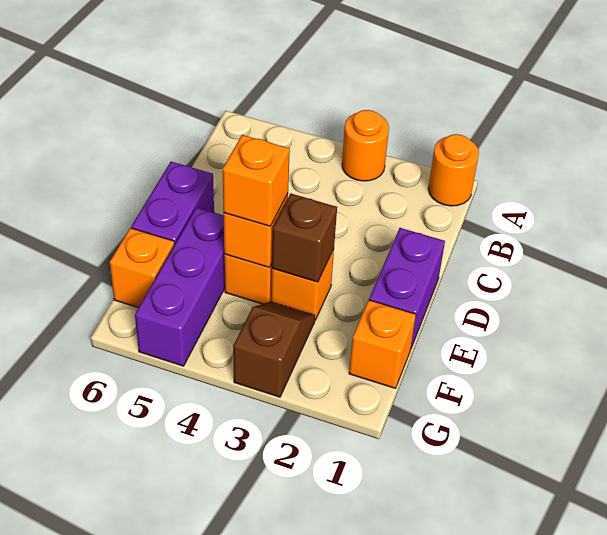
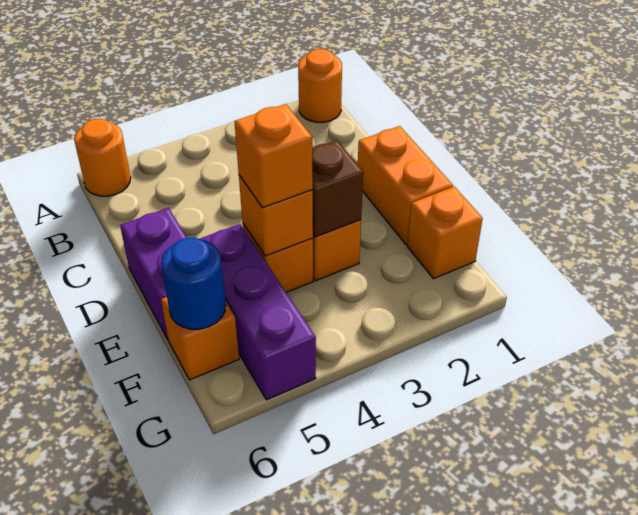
orange 1x1 round brick [342,110,389,181] -> orange 1x1 round brick moved to [74,119,131,196]
purple 1x2 brick [369,228,445,348] -> orange 1x2 brick [358,126,453,245]
brown 1x2 slope [233,302,315,397] -> none
none -> blue 1x1 round brick [161,238,226,329]

